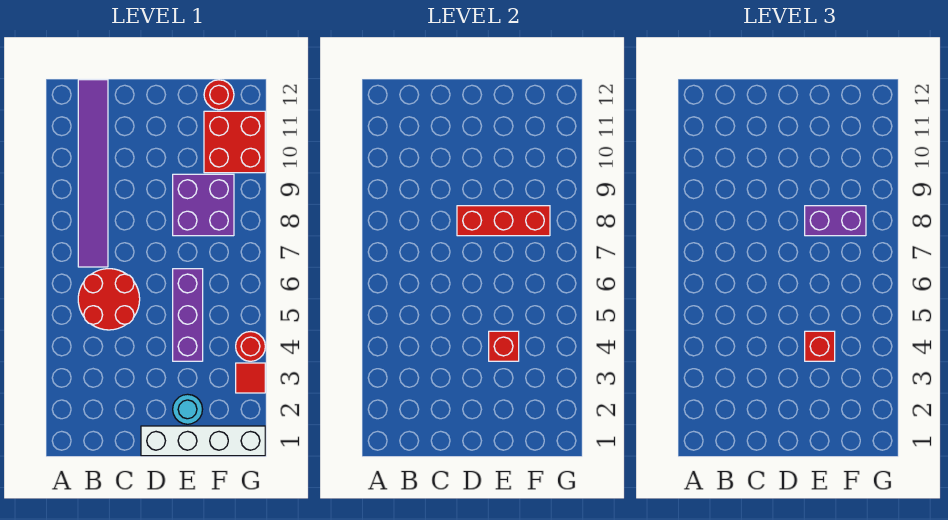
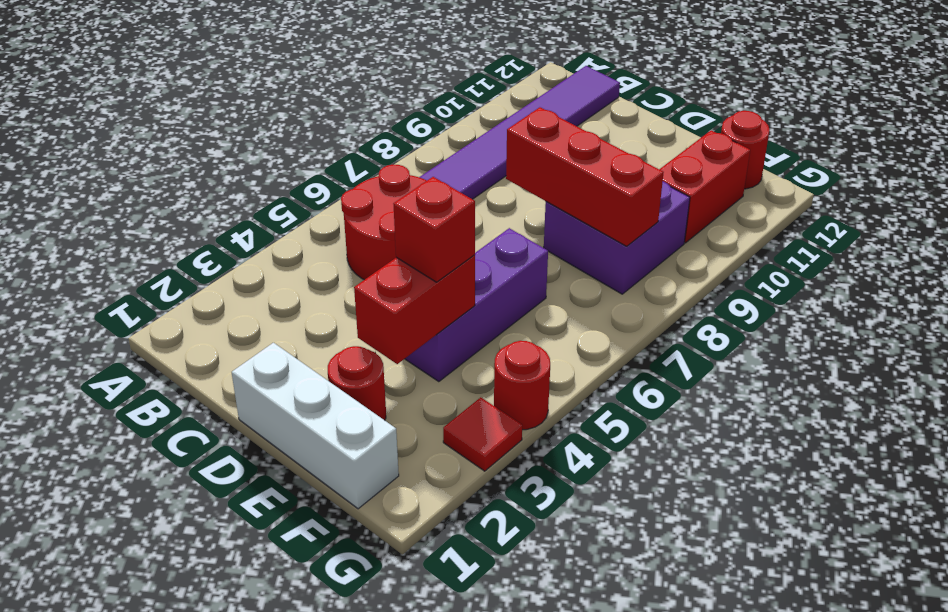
white 1x4 brick [141,426,265,456] -> white 1x3 brick [232,343,399,509]
cyan 1x1 round brick [173,394,203,424] -> red 1x1 round brick [328,346,386,420]
red 1x1 brick [489,331,519,361] -> red 1x2 brick [354,255,475,364]
purple 1x2 brick [805,206,866,236] -> none
red 2x2 brick [204,111,265,173] -> red 1x2 brick [660,130,750,243]

